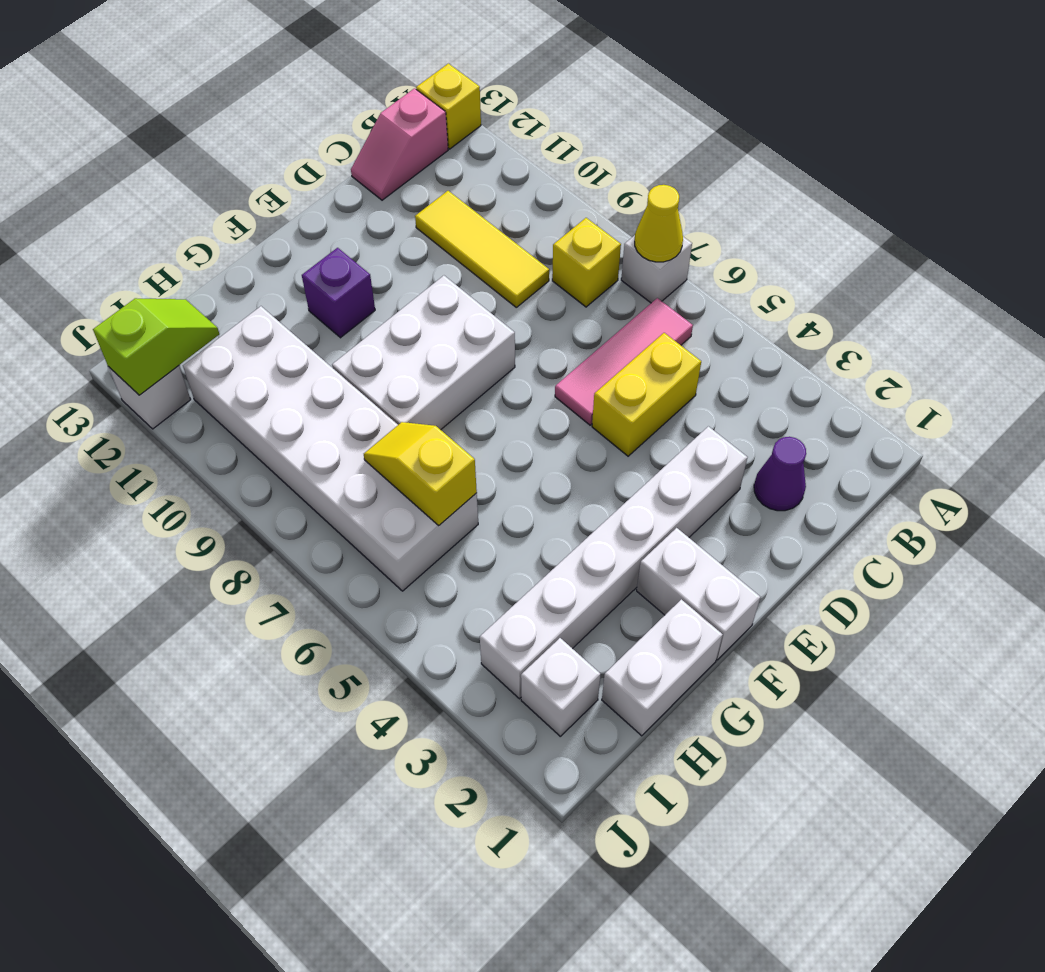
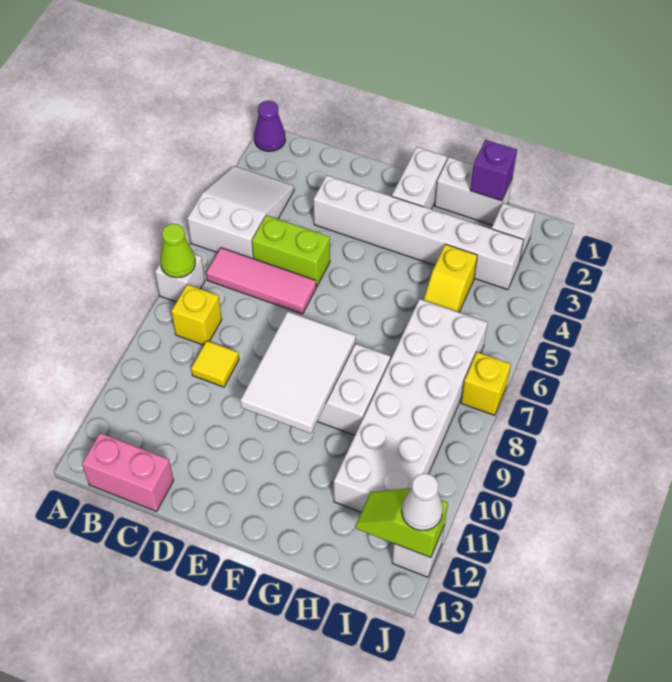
none -> white 2x3 slope [187,166,294,258]
yellow 1x1 cone [635,185,683,262] -> lime 1x1 cone [160,224,195,278]
yellow 1x1 brick [416,64,481,149] -> yellow 1x1 brick moved to [461,352,511,415]
pink 1x2 slope [351,88,448,200] -> pink 1x2 brick [82,433,173,511]
purple 1x1 cone [754,437,806,511] -> purple 1x1 cone moved to [254,101,286,152]
yellow 1x2 brick [592,333,701,456] -> lime 1x2 brick [252,215,330,287]
yellow 1x3 tile [415,191,549,307] -> yellow 1x1 tile [191,341,239,387]
none -> white 2x3 tile [240,312,355,433]
purple 1x1 brick [302,248,375,338] -> purple 1x1 brick moved to [470,140,517,201]
yellow 1x2 slope [364,422,477,525] -> yellow 1x2 slope moved to [424,244,477,312]
none -> white 1x1 cone [402,473,443,531]

